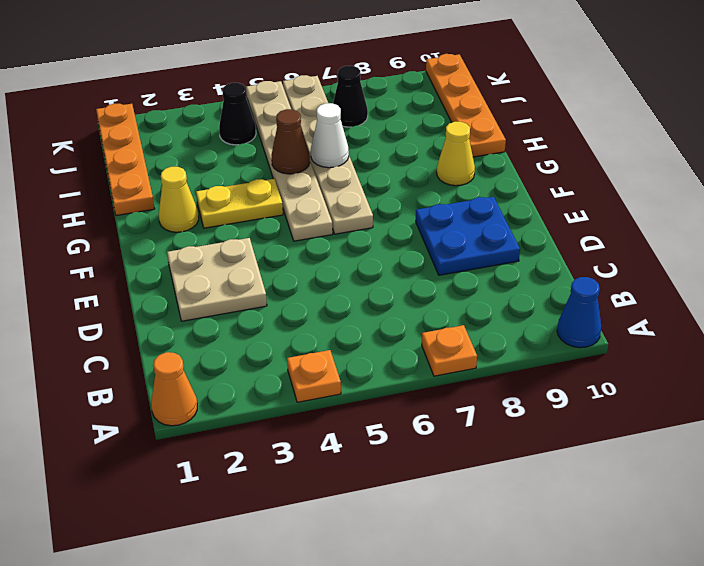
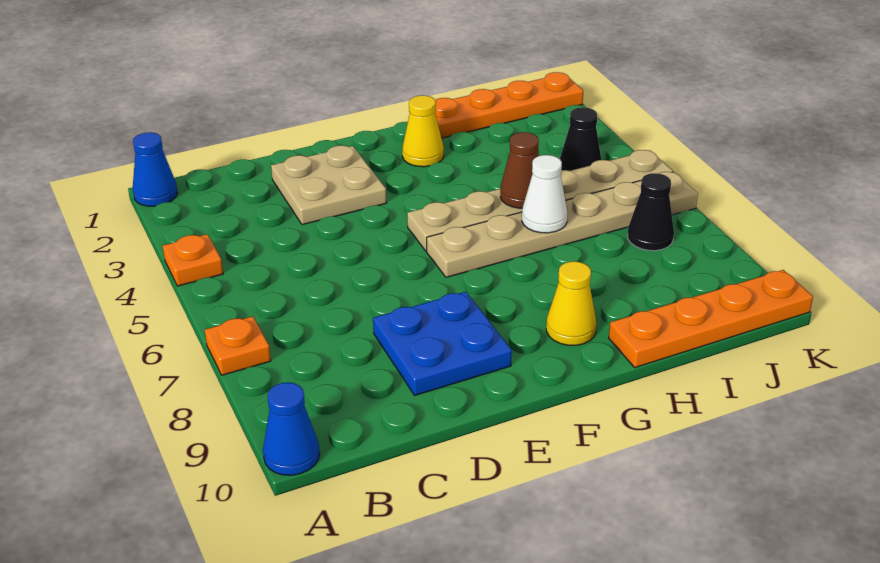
orange 1x1 cone [151,352,197,426] -> blue 1x1 cone [133,132,178,206]
yellow 1x2 plate [196,179,283,228] -> none

